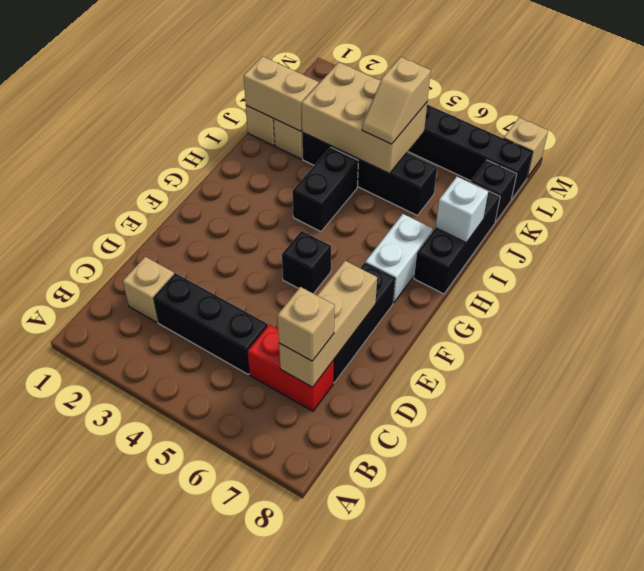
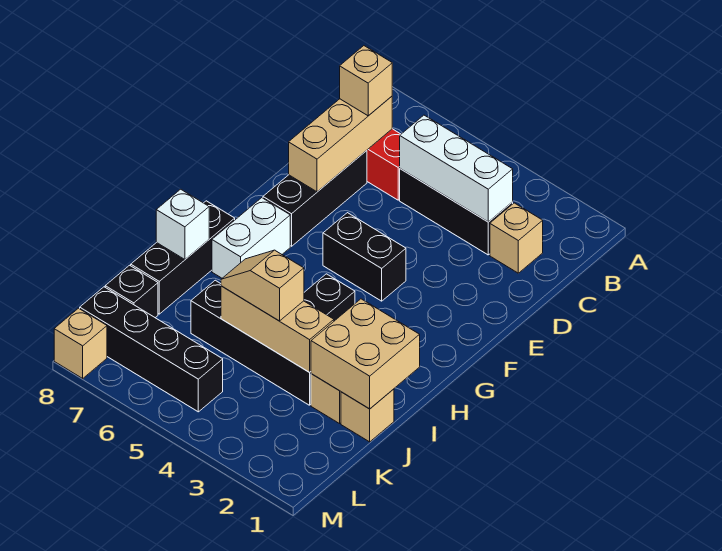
none -> white 1x3 brick [400,115,513,222]
black 1x1 brick [282,231,331,294] -> black 1x2 brick [323,213,406,301]
tan 1x2 brick [244,56,319,131] -> tan 2x2 brick [311,299,420,409]
tan 2x3 brick [302,62,427,173] -> tan 1x3 brick [221,286,334,372]
tan 1x2 slope [362,57,431,144] -> tan 1x2 slope turned to [221,250,304,321]

